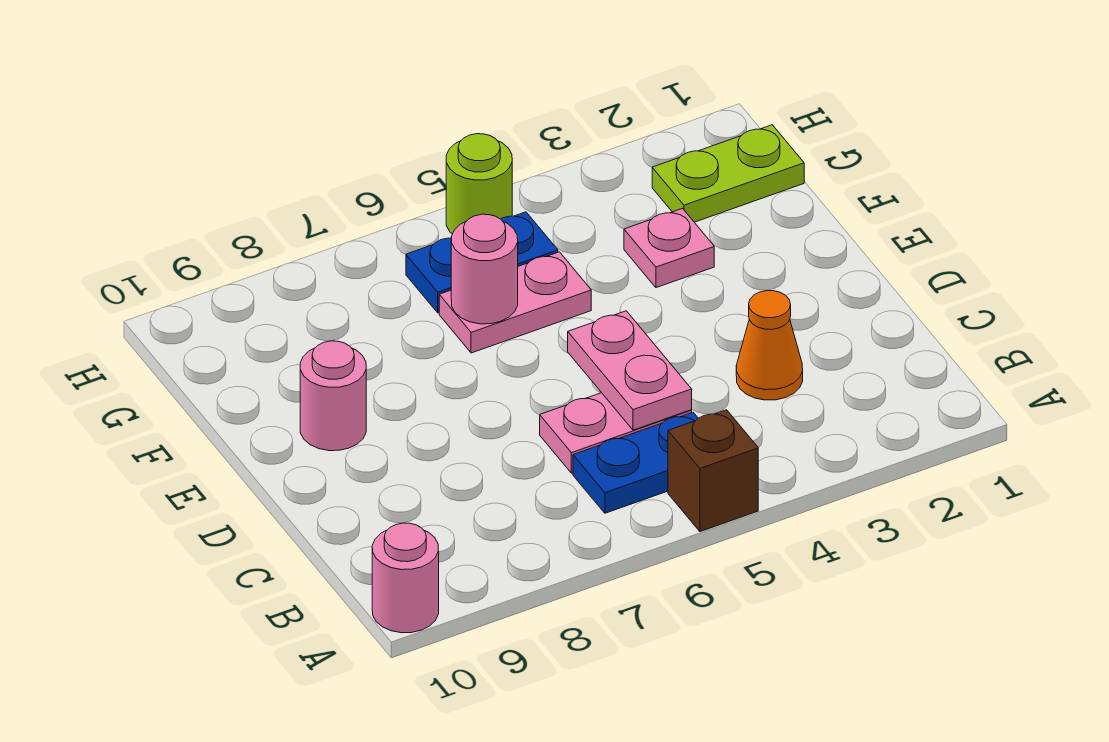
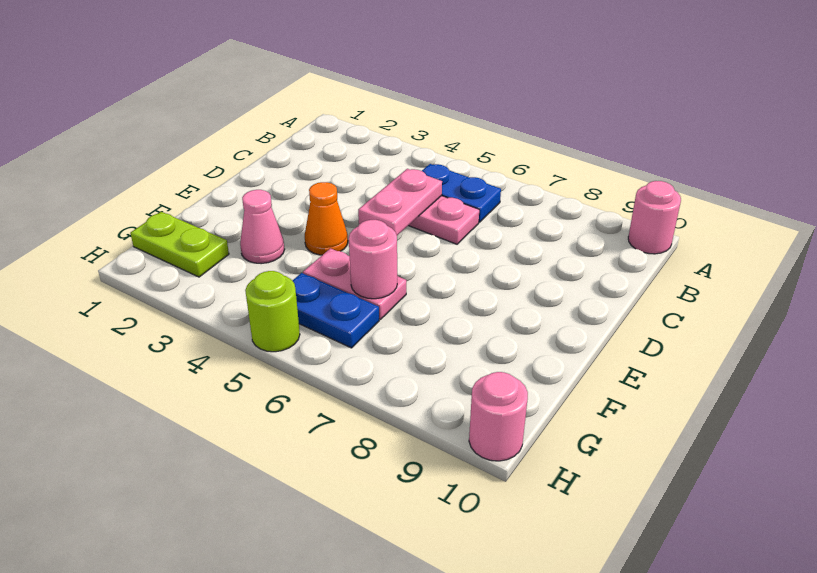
brown 1x1 brick [668,410,758,532] -> none
orange 1x1 cone [736,291,803,400] -> orange 1x1 cone moved to [305,182,348,255]
pink 1x1 round brick [300,341,366,451] -> pink 1x1 round brick moved to [469,372,528,461]
pink 1x1 plate [624,208,714,288] -> pink 1x1 cone [240,190,285,264]

